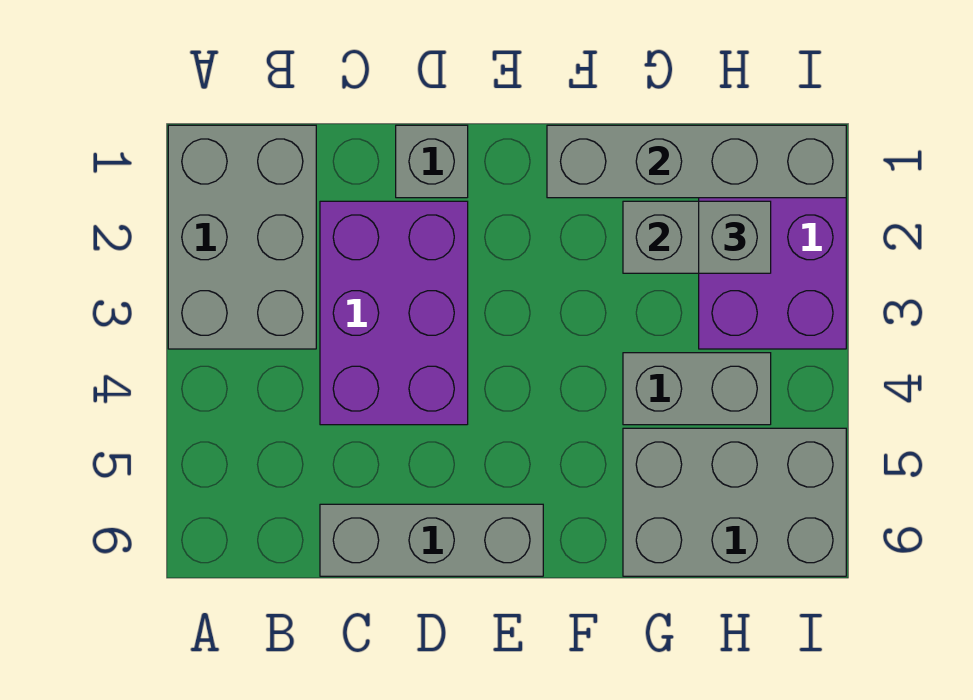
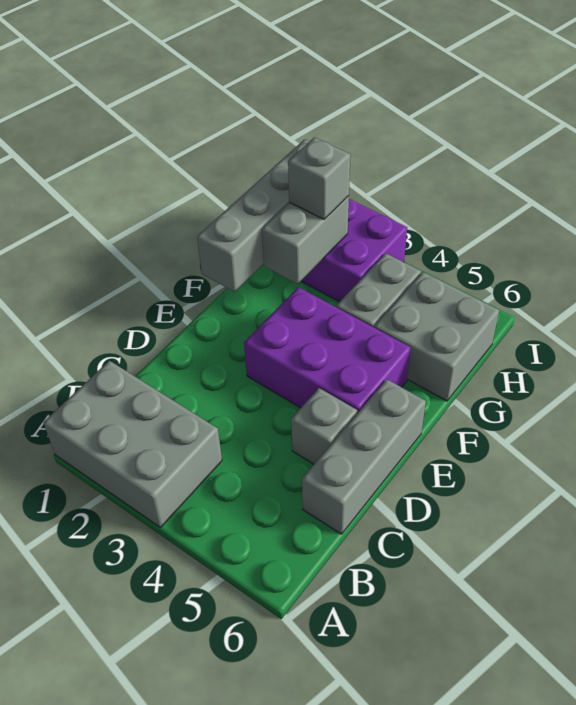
purple 2x3 brick [320,201,468,425] -> purple 2x3 brick moved to [244,287,411,413]
grey 1x1 brick [396,125,468,198] -> grey 1x1 brick moved to [291,388,357,464]
grey 2x3 brick [623,428,846,576] -> grey 2x2 brick [374,272,499,401]

